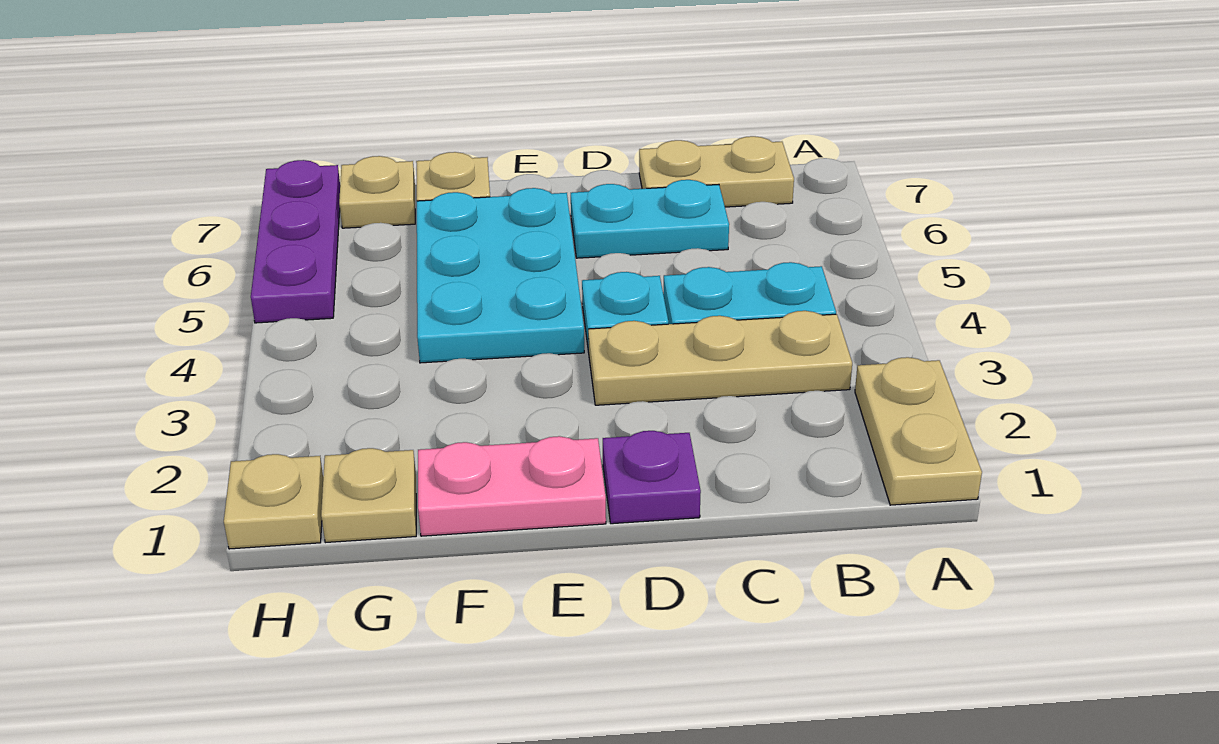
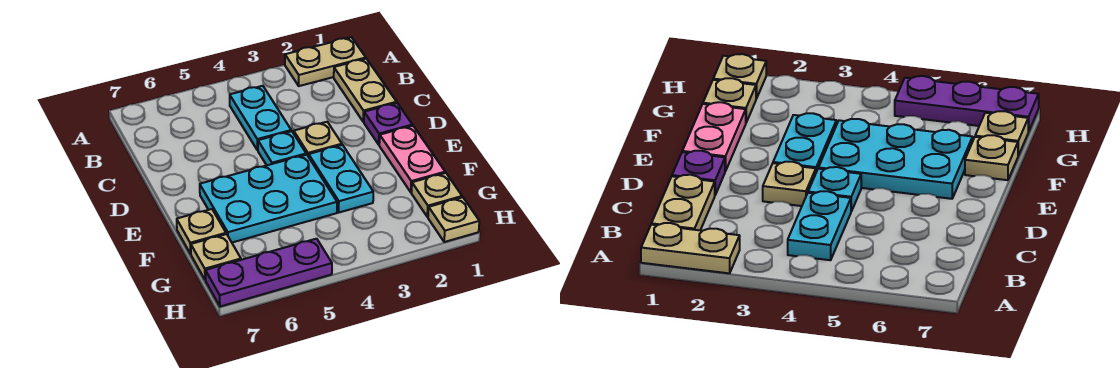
tan 1x3 plate [588,311,852,405] -> tan 1x1 plate [294,122,342,157]
tan 1x2 plate [639,136,794,207] -> tan 1x2 plate moved to [334,59,397,122]
cyan 1x2 plate [571,180,729,258] -> cyan 1x2 plate moved to [309,145,373,212]

